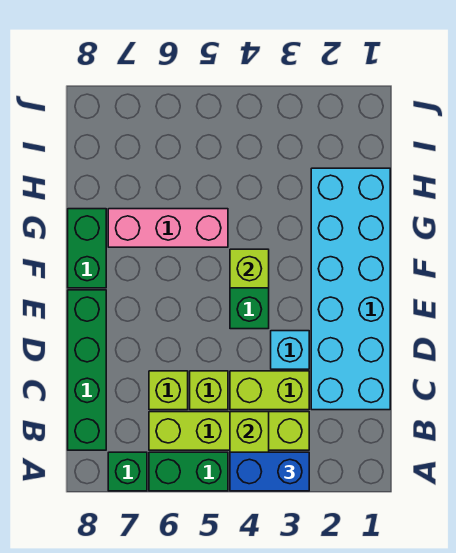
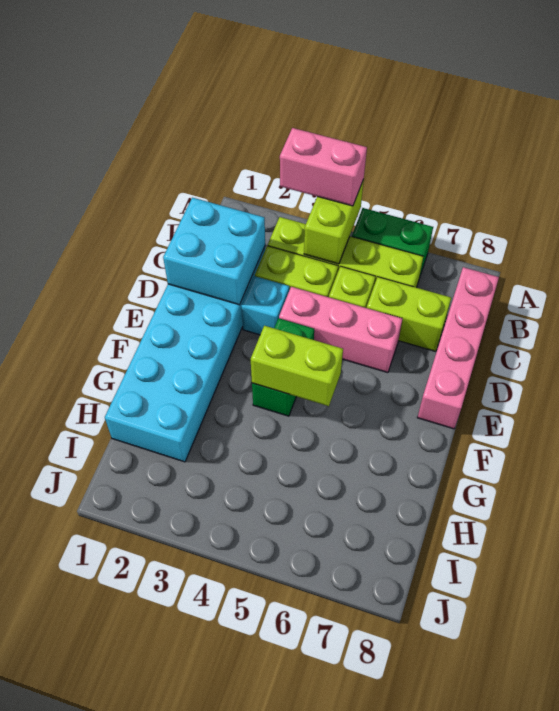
blue 1x2 brick [230,452,309,491] -> pink 1x2 brick [280,128,367,206]
green 1x1 brick [108,452,147,491] -> none
green 1x4 brick [68,290,106,450] -> pink 1x4 brick [417,267,499,429]
none -> cyan 2x2 brick [163,198,265,305]
lime 1x1 brick [149,371,188,410] -> lime 1x2 brick [367,277,451,352]
lime 1x1 brick [230,249,269,288] -> lime 1x2 brick [251,326,343,406]
green 1x2 brick [68,209,106,288] -> none
pink 1x3 brick [108,209,228,247] -> pink 1x3 brick moved to [279,287,402,373]

